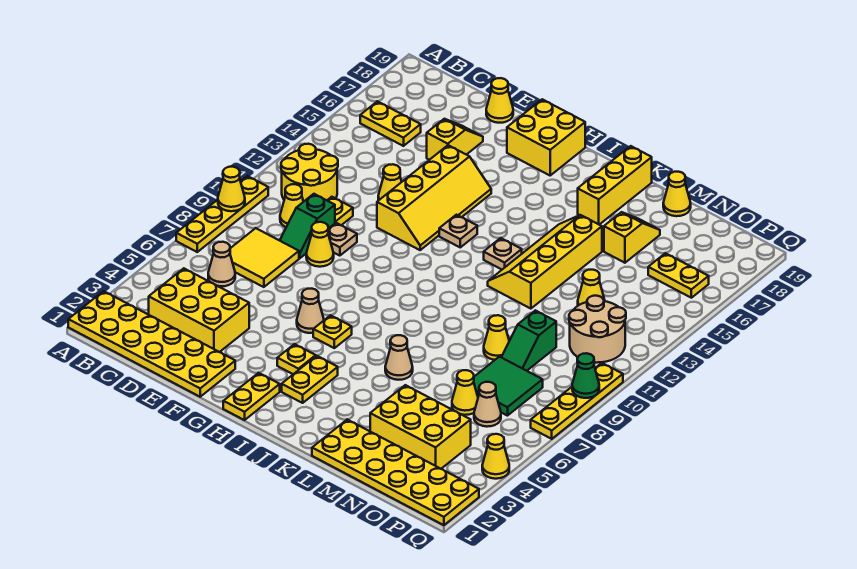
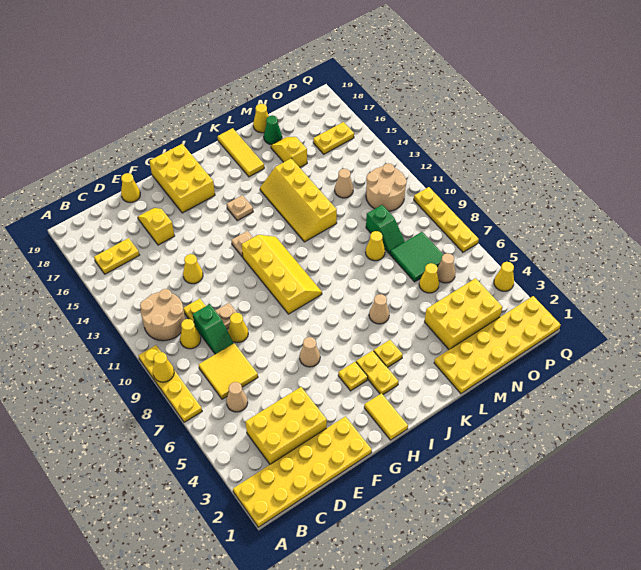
yellow 2x2 round brick [281,144,338,202] -> tan 2x2 round brick [140,289,185,341]
yellow 2x4 slope [377,145,491,250] -> yellow 2x4 slope moved to [242,235,322,314]
yellow 2x2 brick [507,99,585,175] -> yellow 2x3 brick [149,144,215,213]
yellow 1x2 plate [223,373,280,420] -> yellow 1x2 tile [364,393,408,440]
yellow 1x1 plate [313,315,352,348] -> yellow 1x1 plate moved to [374,340,403,368]
tan 1x1 plate [484,238,522,269] -> tan 1x1 plate moved to [227,195,253,221]
yellow 1x3 brick [578,146,652,225] -> yellow 1x3 tile [218,128,264,177]
yellow 1x1 cone [578,270,605,306] -> tan 1x1 cone [335,169,353,198]
green 1x1 cone [572,353,599,398] -> green 1x1 cone moved to [264,116,282,145]

